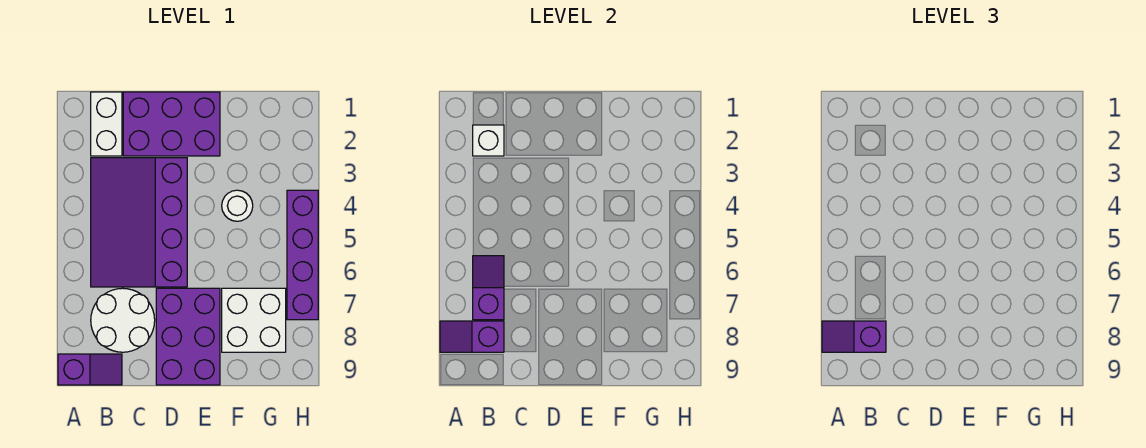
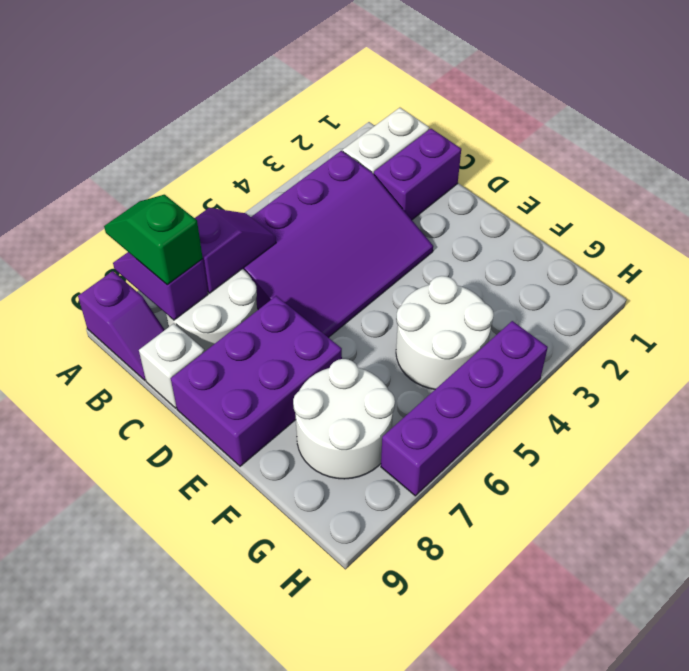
purple 1x2 slope [822,321,886,352] -> green 1x2 slope [104,195,203,285]
white 1x1 brick [473,125,504,156] -> white 1x1 brick moved to [139,324,205,408]
purple 3x4 slope [91,158,187,287] -> purple 3x4 slope turned to [243,151,433,338]
purple 2x3 brick [123,92,220,156] -> purple 1x2 brick [374,129,461,220]
white 1x1 round brick [222,190,253,221] -> white 2x2 round brick [396,276,494,389]
white 2x2 brick [222,288,286,352] -> white 2x2 round brick [293,359,395,479]

